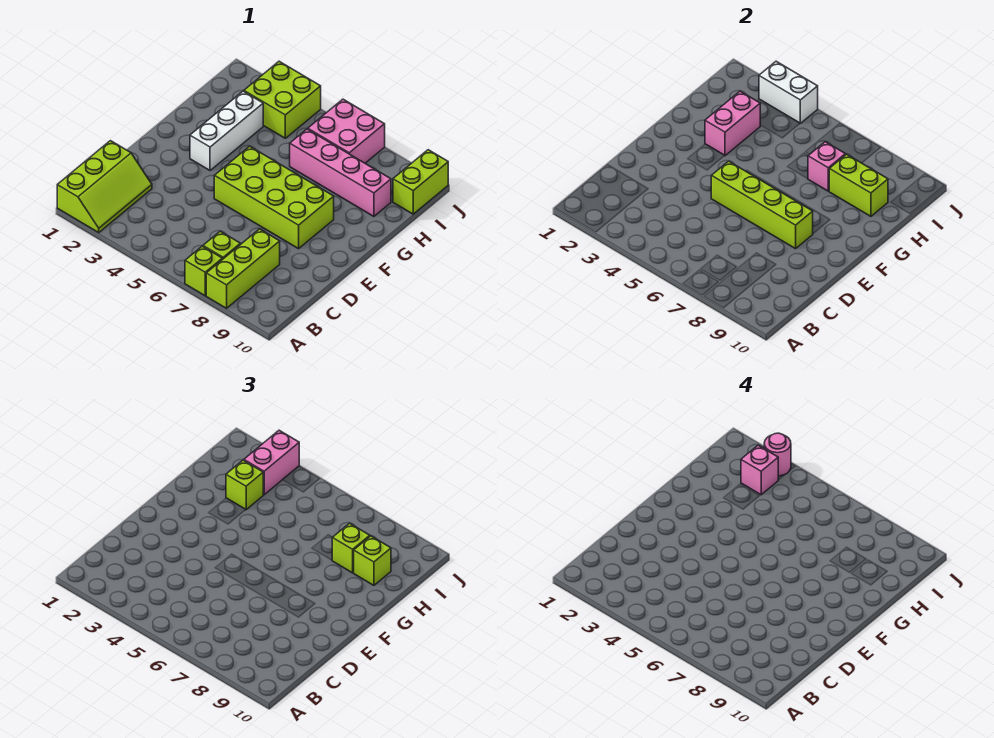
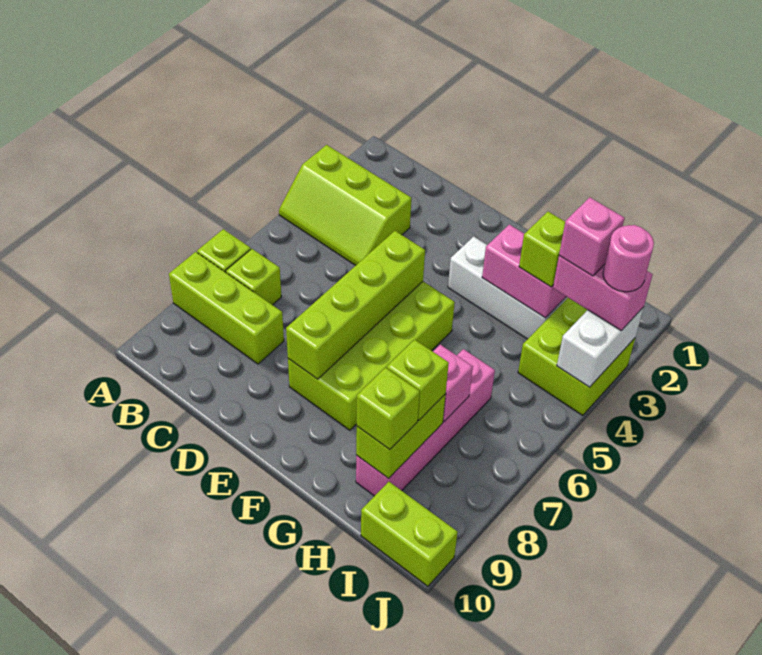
lime 2x3 slope [57,141,152,233] -> lime 2x3 slope moved to [279,145,411,265]
pink 2x2 brick [308,99,385,163] -> none

